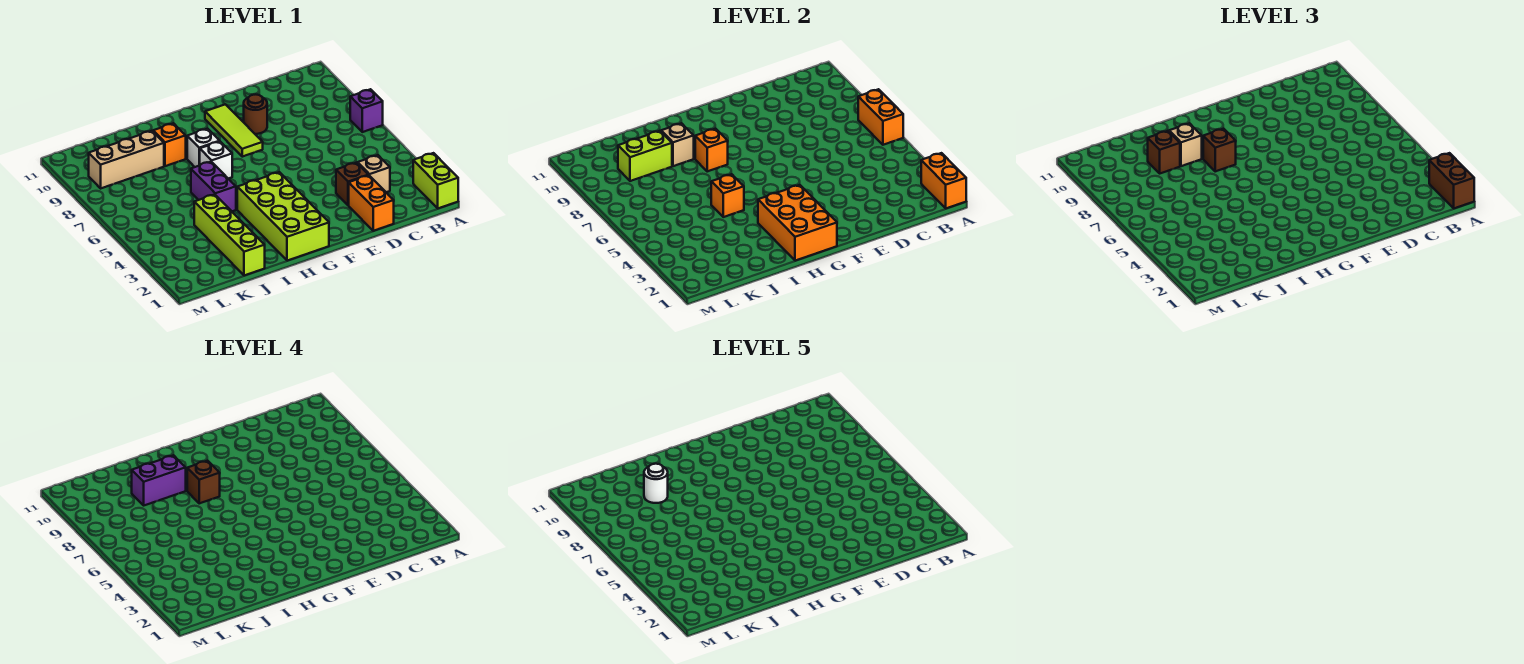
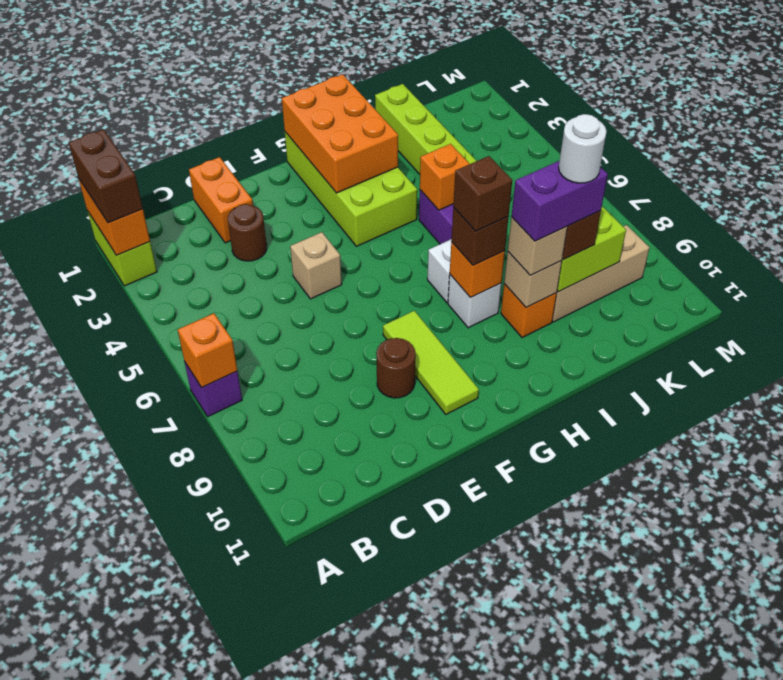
orange 1x2 brick [858,89,903,145] -> orange 1x1 brick [178,313,237,387]
tan 1x1 brick [358,155,390,192] -> tan 1x1 brick moved to [290,232,342,299]
brown 1x1 brick [336,163,368,205] -> brown 1x1 round brick [228,204,267,261]

